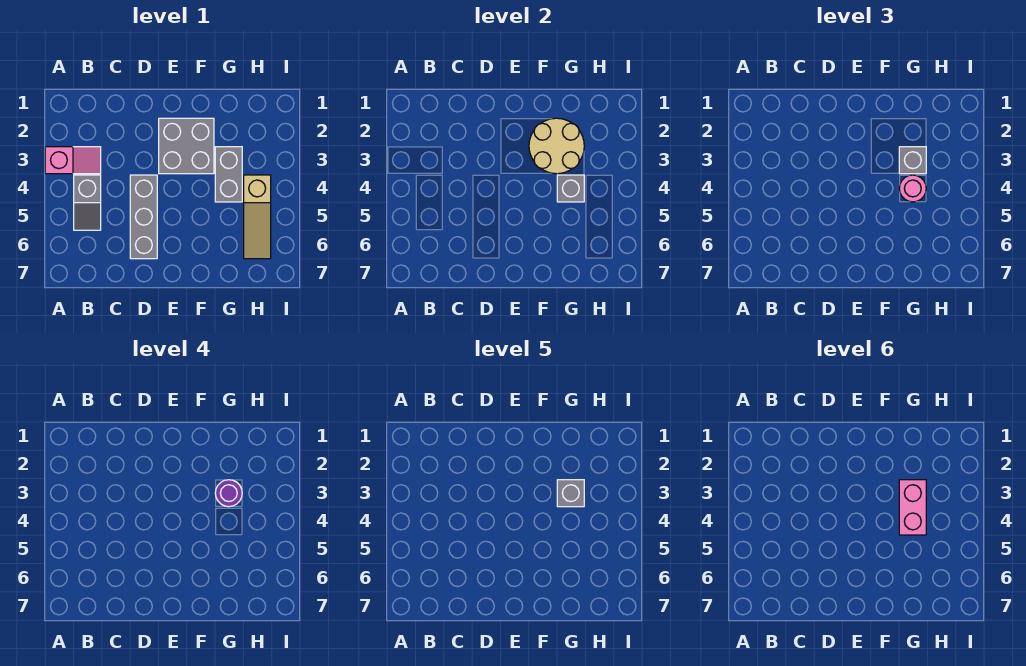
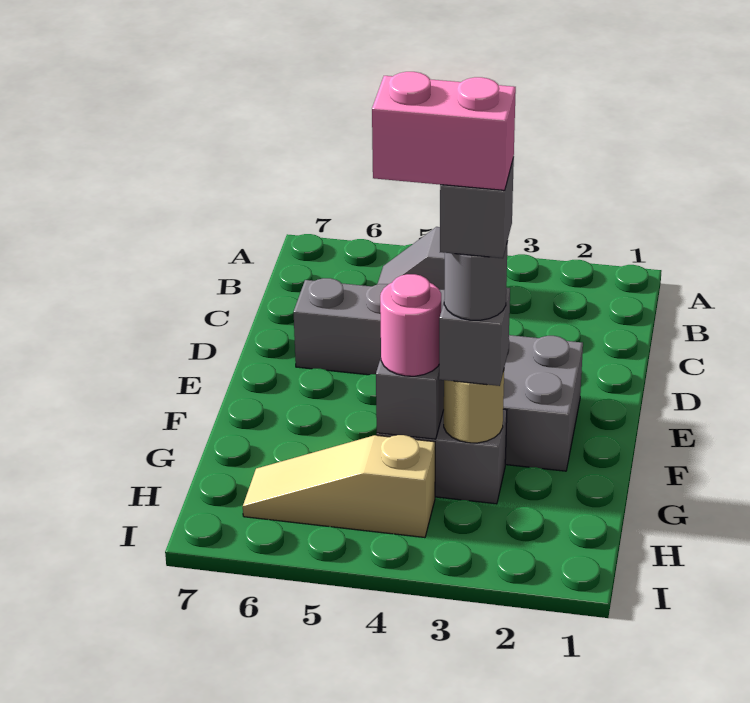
pink 1x2 slope [45,147,101,174] -> none
tan 2x2 round brick [529,118,584,174] -> tan 1x1 round brick [444,371,504,443]
purple 1x1 round brick [215,480,242,507] -> grey 1x1 round brick [444,242,508,320]

